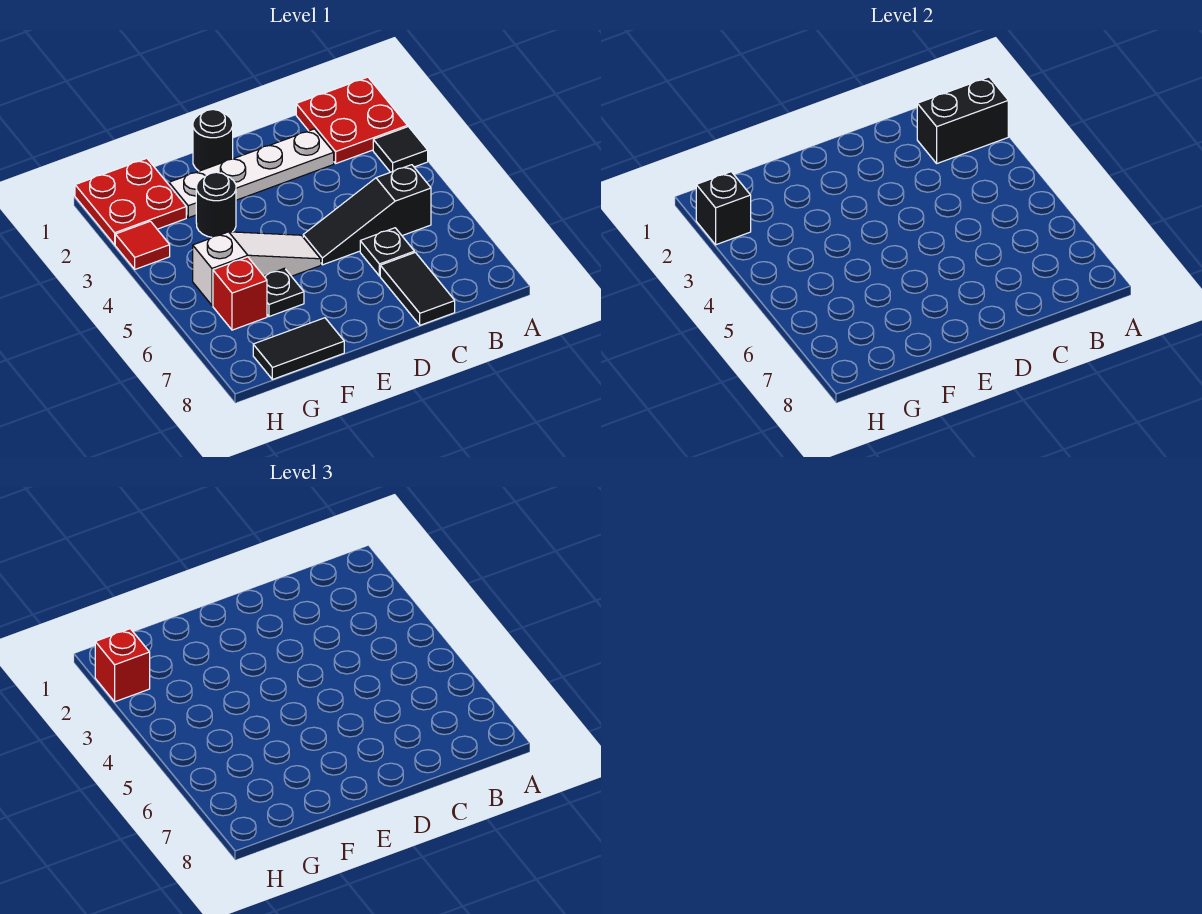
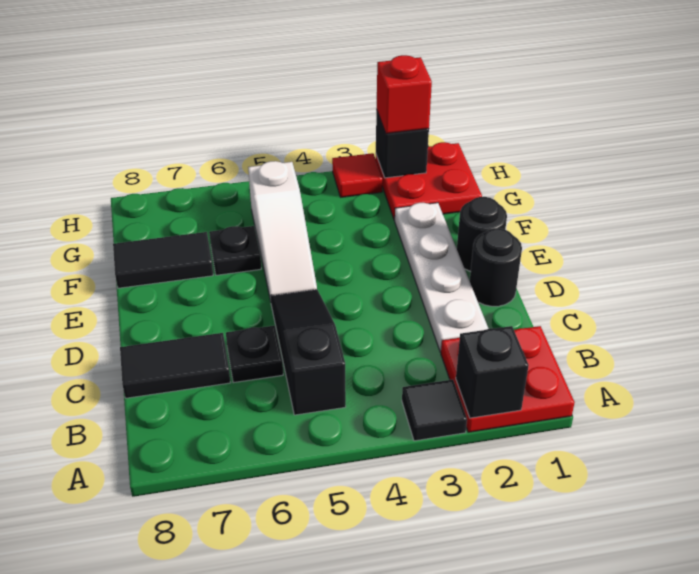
black 1x2 brick [917,77,1008,163] -> black 1x1 brick [456,326,529,418]
black 1x1 round brick [196,172,236,237] -> black 1x1 round brick moved to [470,228,522,306]
black 1x2 tile [253,318,344,380] -> black 1x2 tile turned to [113,232,213,288]
red 1x1 brick [213,257,267,330] -> none

